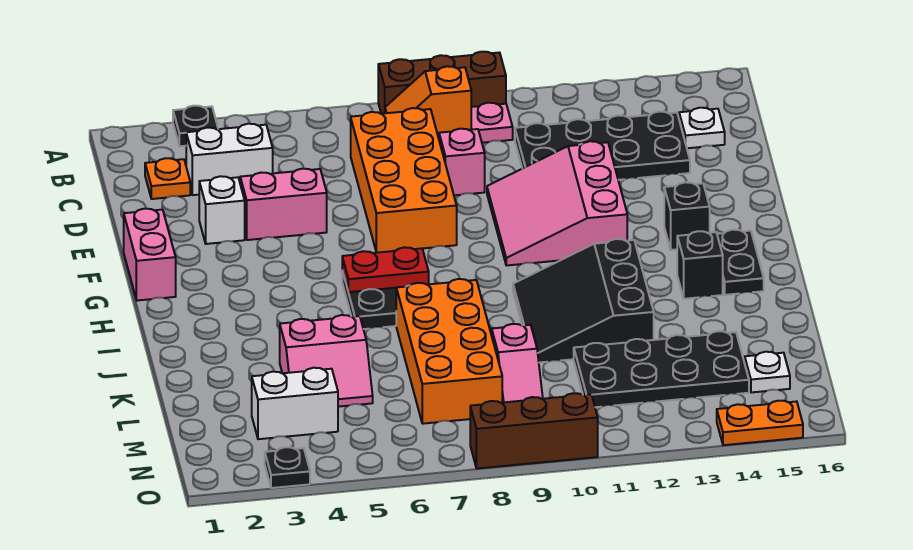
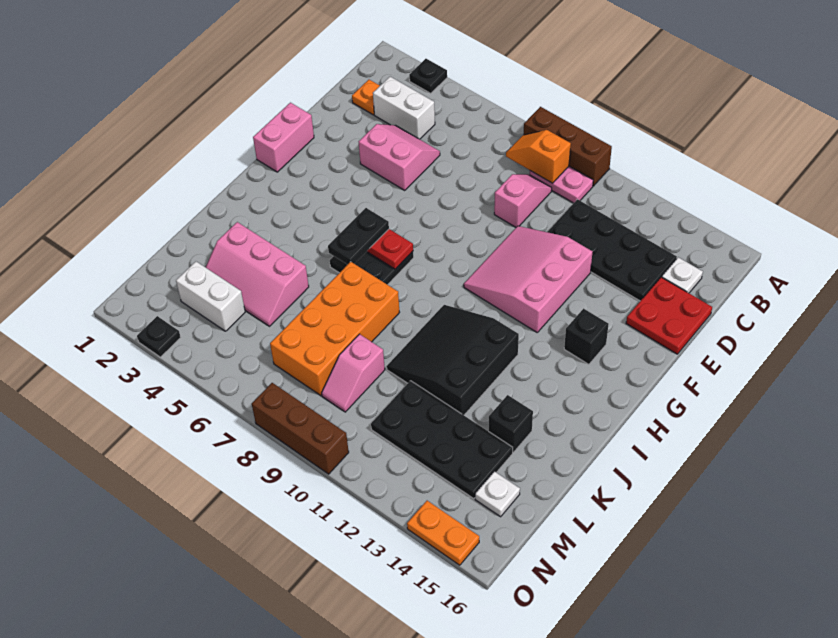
orange 2x4 brick [351,108,457,253] -> none
none -> red 2x2 plate [626,277,712,354]
white 1x1 brick [199,176,245,244] -> none
black 1x2 plate [717,230,764,295] -> black 1x2 plate moved to [328,208,389,265]
black 1x1 brick [677,231,723,299] -> black 1x1 brick moved to [489,395,533,452]
pink 2x2 slope [280,315,373,407] -> pink 2x3 slope [206,222,309,326]

